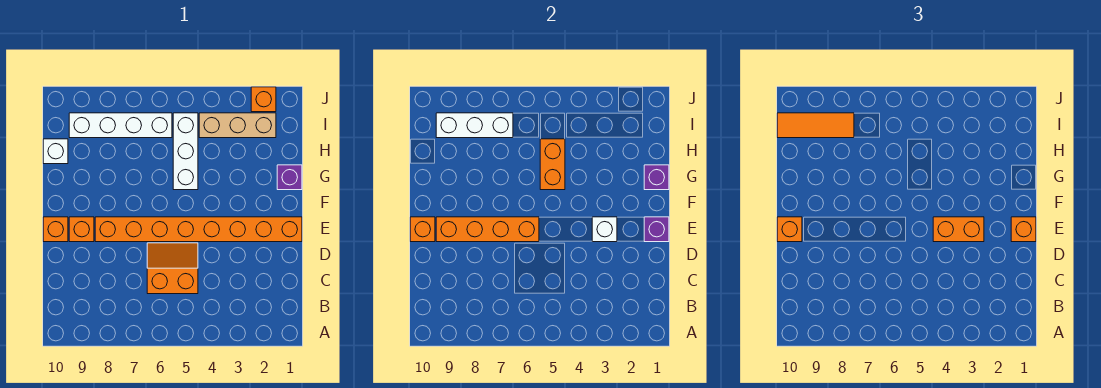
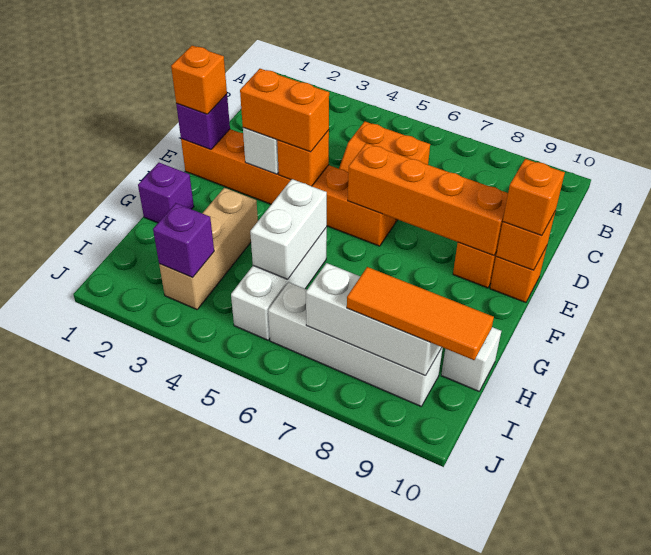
orange 1x8 brick [95,217,302,242] -> orange 1x6 brick [181,129,396,246]
purple 1x1 brick [644,165,669,190] -> purple 1x1 brick moved to [153,203,214,278]
orange 1x2 brick [540,139,565,190] -> white 1x2 brick [250,179,327,279]
tan 1x3 brick [199,113,276,138] -> tan 1x3 brick turned to [159,188,258,310]
orange 1x1 brick [251,87,276,112] -> orange 1x1 brick moved to [277,130,329,186]

